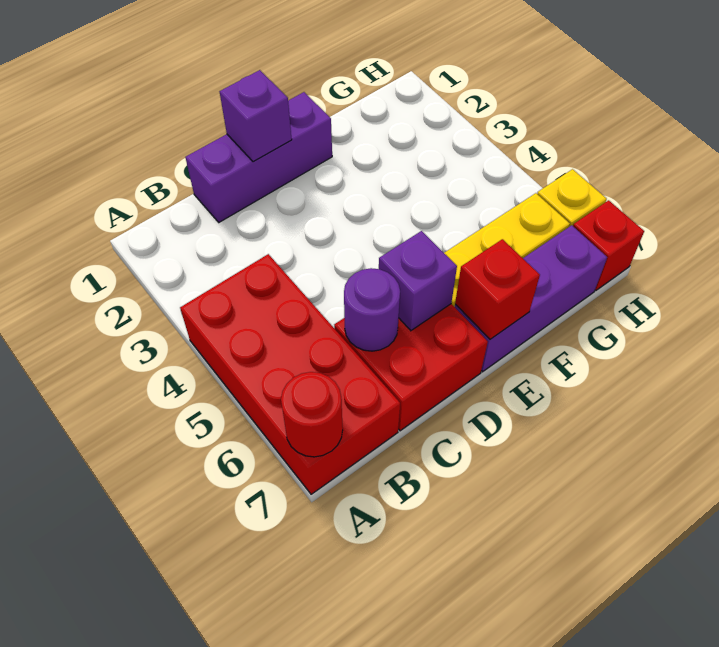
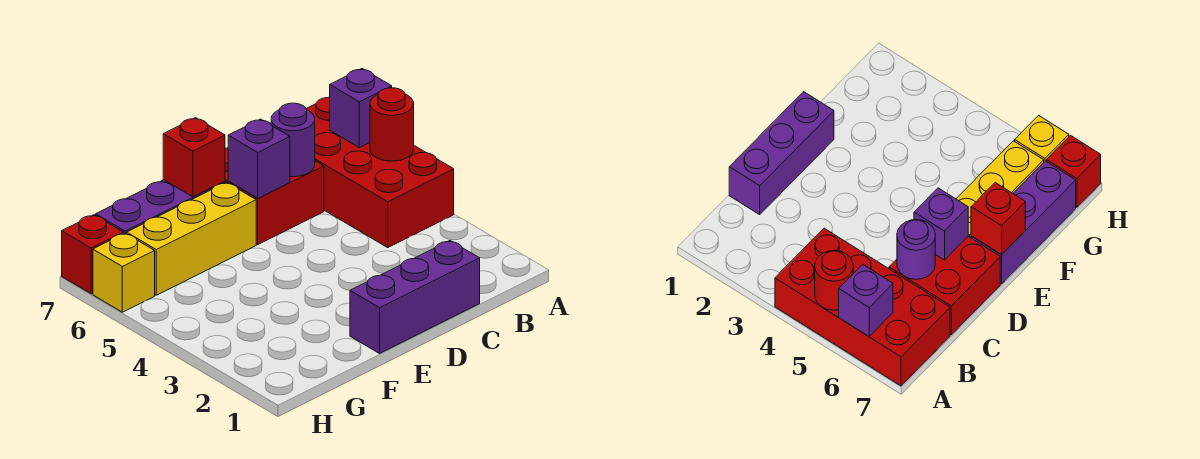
red 1x1 round brick [281,372,343,457] -> red 1x1 round brick moved to [370,88,414,161]
purple 1x1 brick [220,70,292,162] -> purple 1x1 brick moved to [330,69,392,148]

